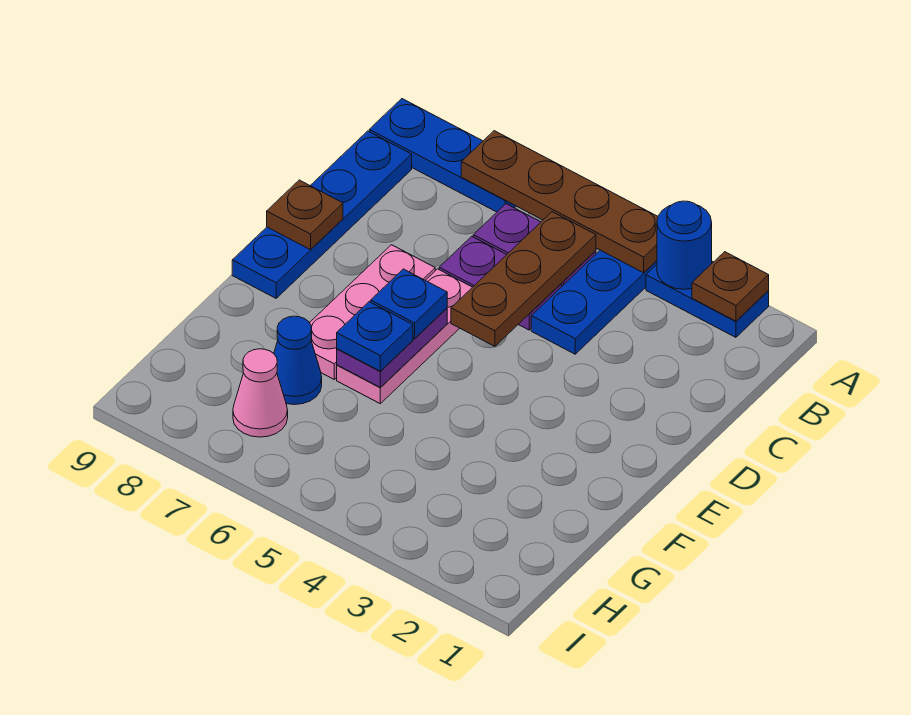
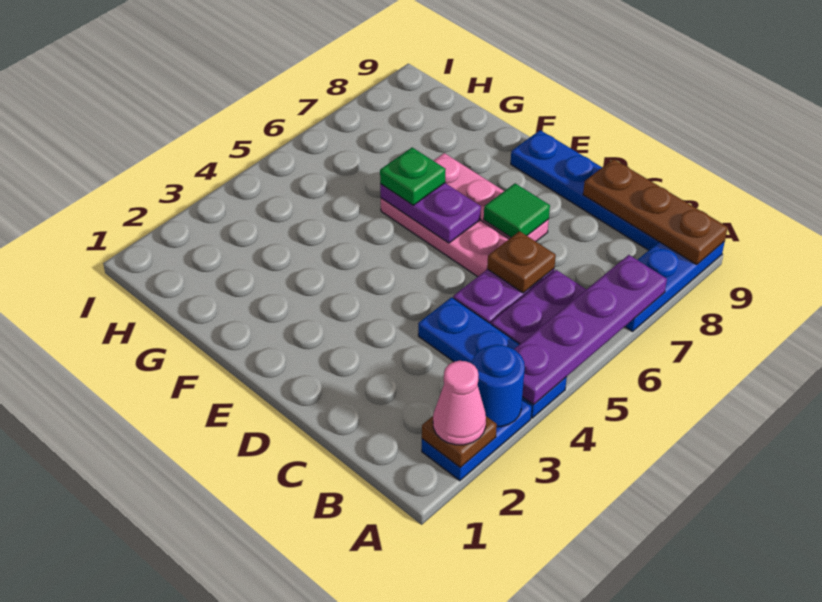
brown 1x4 plate [461,131,658,273] -> purple 1x4 plate [514,255,667,404]
brown 1x3 plate [451,212,596,346] -> brown 1x3 plate moved to [583,159,728,265]
none -> green 1x1 tile [484,183,550,237]
brown 1x1 plate [267,180,343,250] -> brown 1x1 plate moved to [487,231,556,293]
blue 1x1 plate [371,269,447,339] -> none
blue 1x1 plate [337,302,413,371] -> green 1x1 plate [380,148,446,205]
blue 1x1 cone [274,316,322,405] -> none
pink 1x1 cone [233,349,288,437] -> pink 1x1 cone moved to [433,361,486,445]

